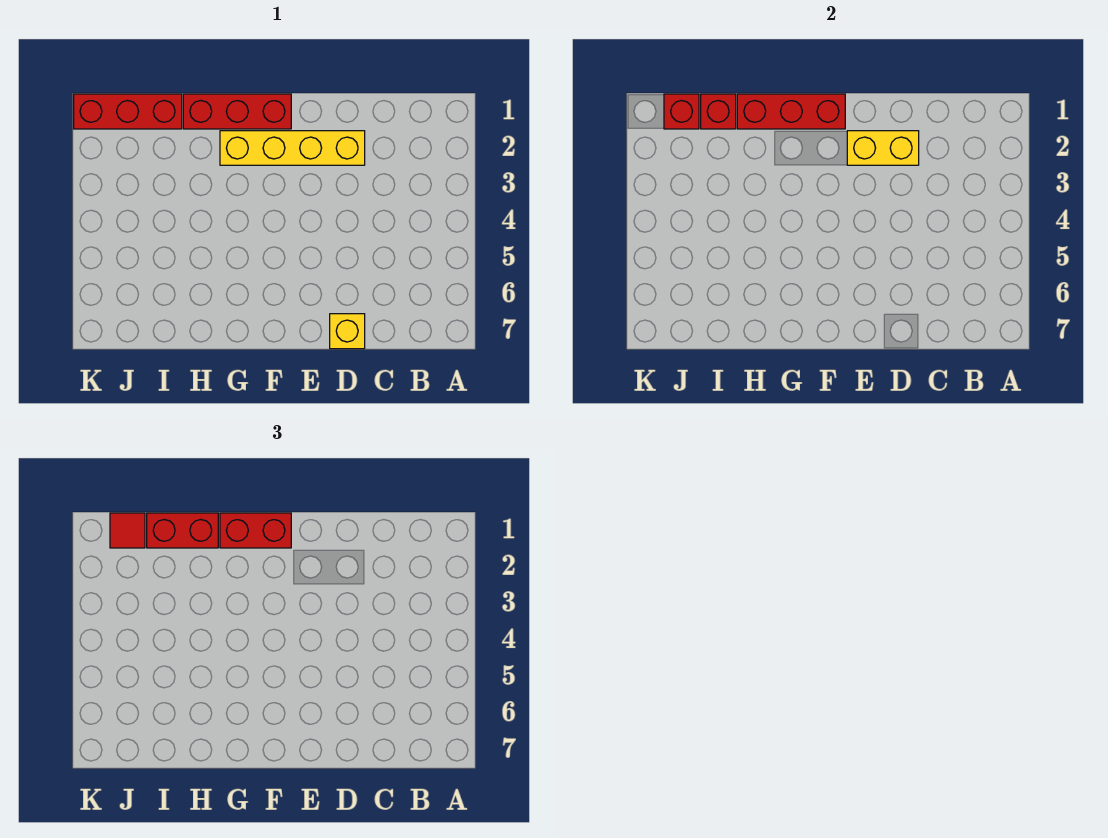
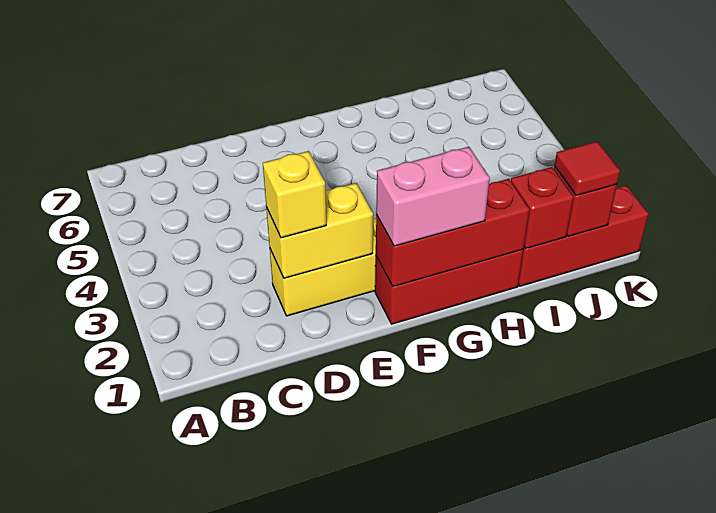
yellow 1x1 brick [330,314,365,349] -> yellow 1x1 brick moved to [263,151,326,238]
red 1x2 brick [220,513,291,548] -> pink 1x2 brick [376,147,490,246]
red 1x2 brick [147,513,218,548] -> none

